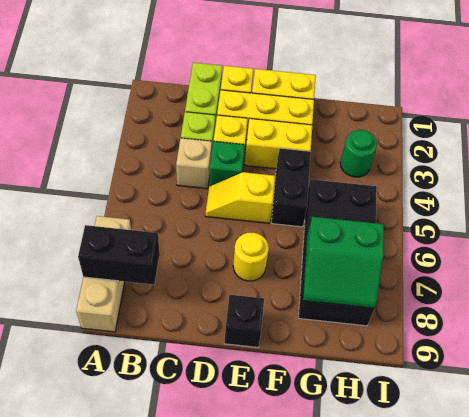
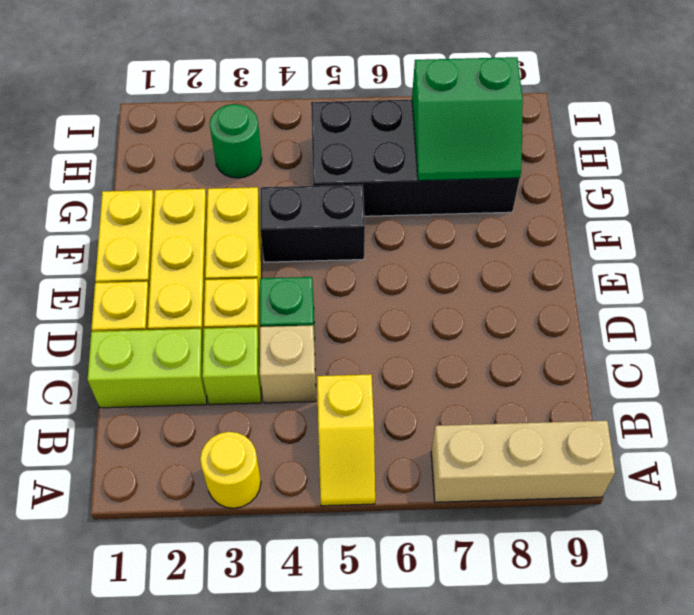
black 1x2 brick [78,225,160,285] -> none
yellow 1x2 slope [205,172,275,223] -> yellow 1x2 slope moved to [317,374,375,506]
yellow 1x1 round brick [233,233,269,281] -> yellow 1x1 round brick moved to [200,432,261,508]
black 1x1 brick [224,295,264,347] -> none
green 2x2 slope [303,217,384,308] -> green 2x2 slope turned to [412,57,523,181]

